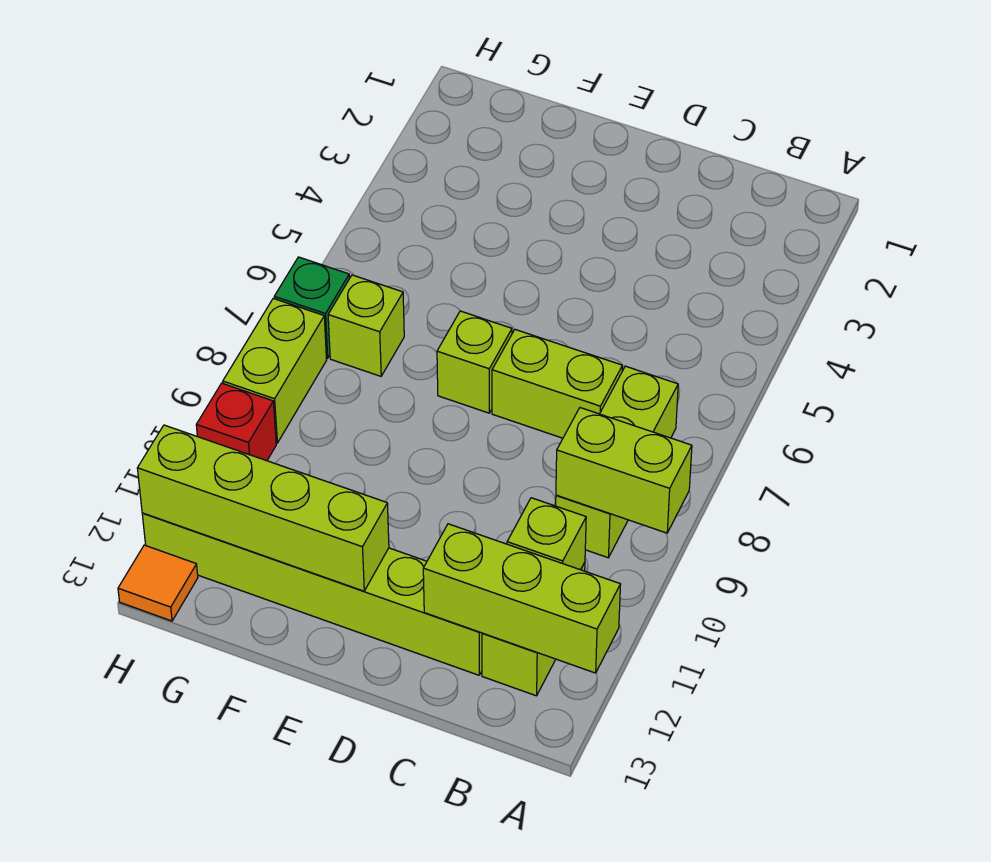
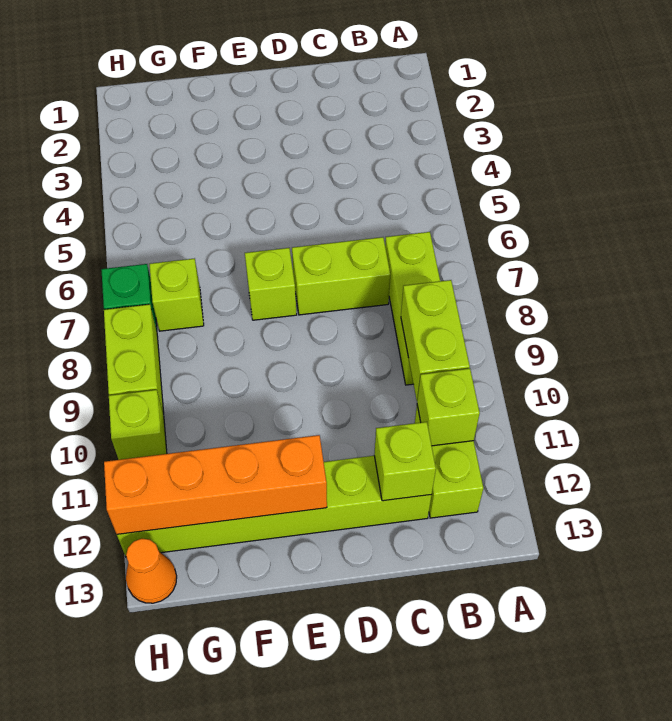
lime 1x2 brick [556,408,692,533] -> lime 1x2 brick turned to [401,280,470,400]
lime 1x3 brick [423,524,621,673] -> lime 1x1 brick [374,422,436,501]
lime 1x4 brick [137,425,389,591] -> orange 1x4 brick [104,435,327,534]
red 1x1 brick [196,383,276,461] -> lime 1x1 brick [109,390,167,460]
orange 1x1 tile [118,545,198,621] -> orange 1x1 cone [126,539,177,603]

